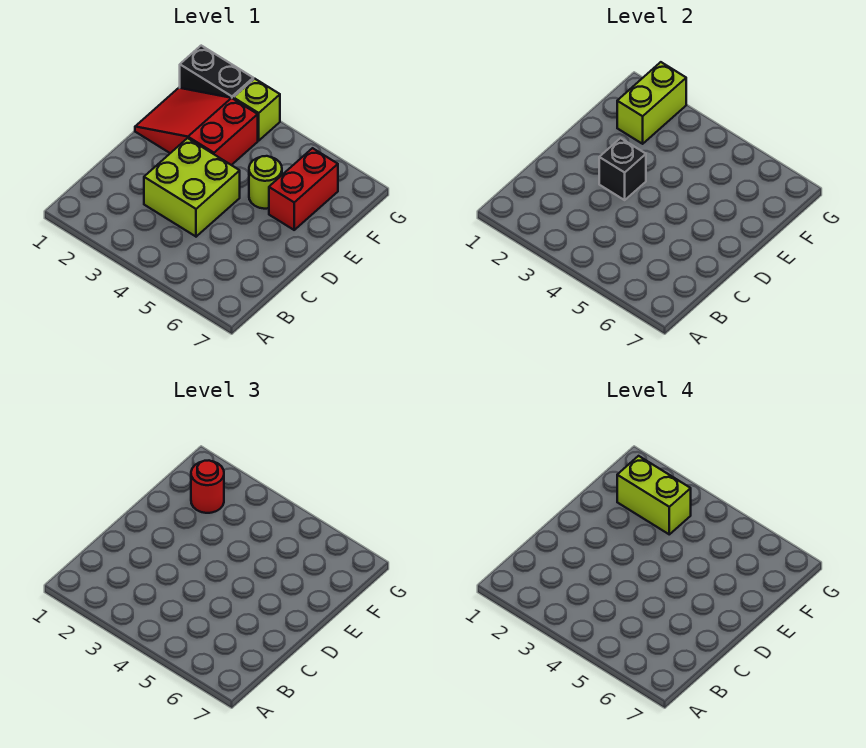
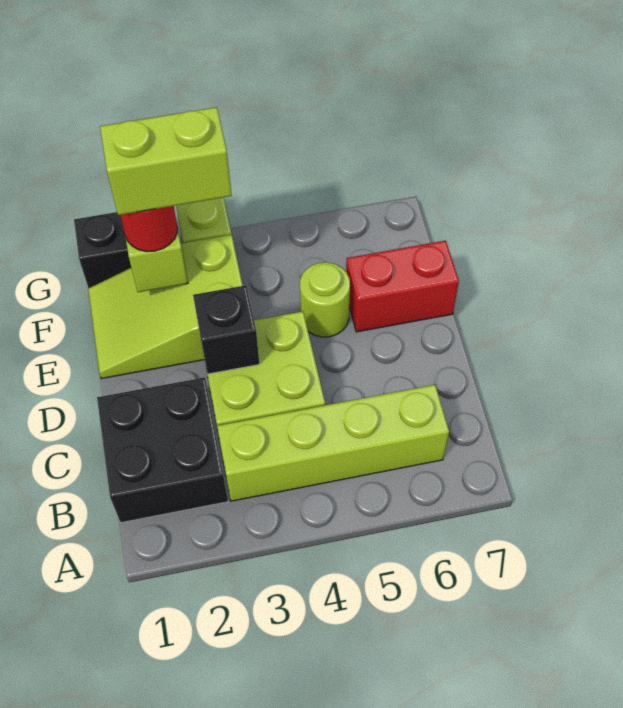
none -> black 2x2 brick [97,377,228,523]
none -> lime 1x4 brick [217,385,449,501]
red 2x3 slope [135,88,258,165] -> lime 2x3 slope [88,234,243,379]
red 1x2 brick [269,148,338,230] -> red 1x2 brick turned to [346,241,459,332]

